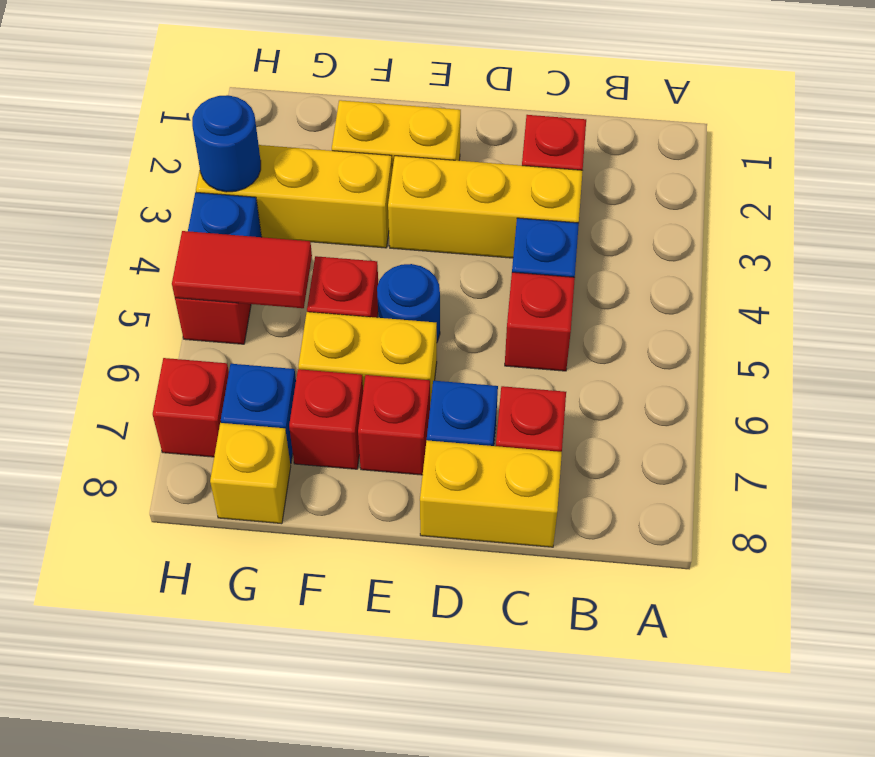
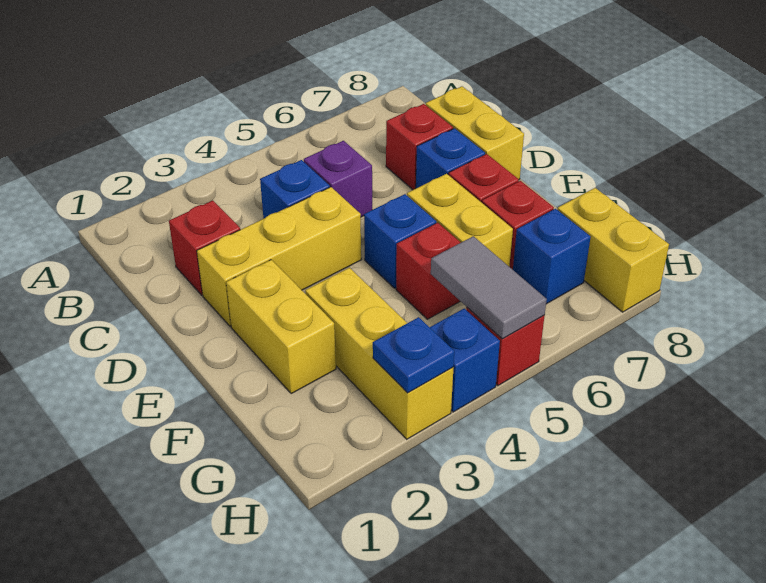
yellow 1x3 brick [388,156,583,258] -> yellow 1x3 brick turned to [197,187,361,327]
red 1x1 brick [505,272,575,371] -> purple 1x1 brick [304,141,372,217]
blue 1x1 round brick [377,264,440,342] -> blue 1x1 brick [364,194,436,288]
red 1x2 tile [172,231,312,308] -> grey 1x2 tile [431,236,547,339]
yellow 1x1 brick [210,423,291,524] -> yellow 1x2 brick [557,188,669,312]
blue 1x1 round brick [192,95,261,192] -> blue 1x1 plate [373,317,454,393]
red 1x1 brick [153,358,229,457] -> none

